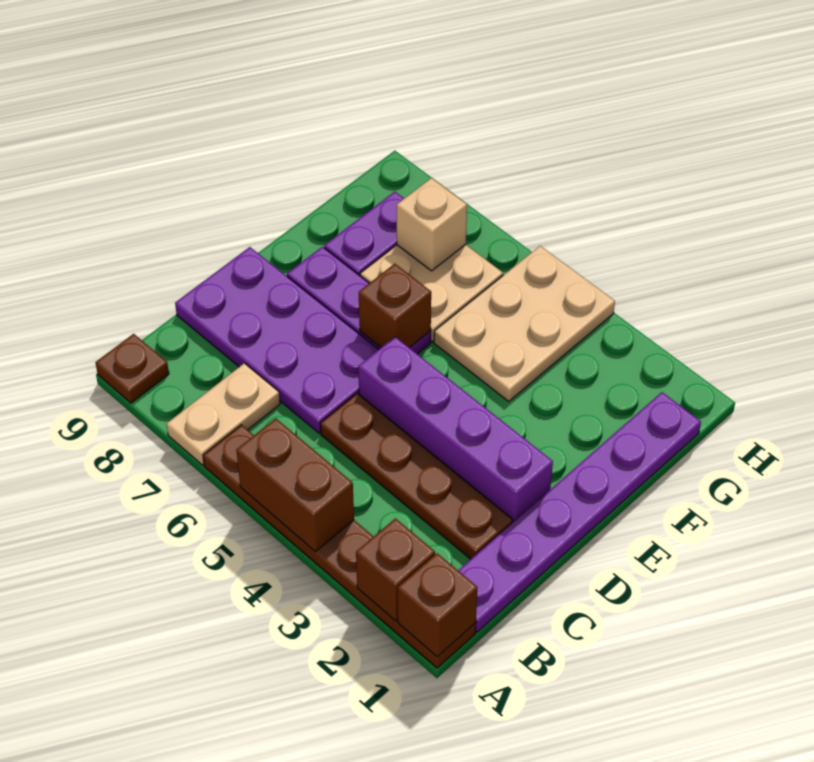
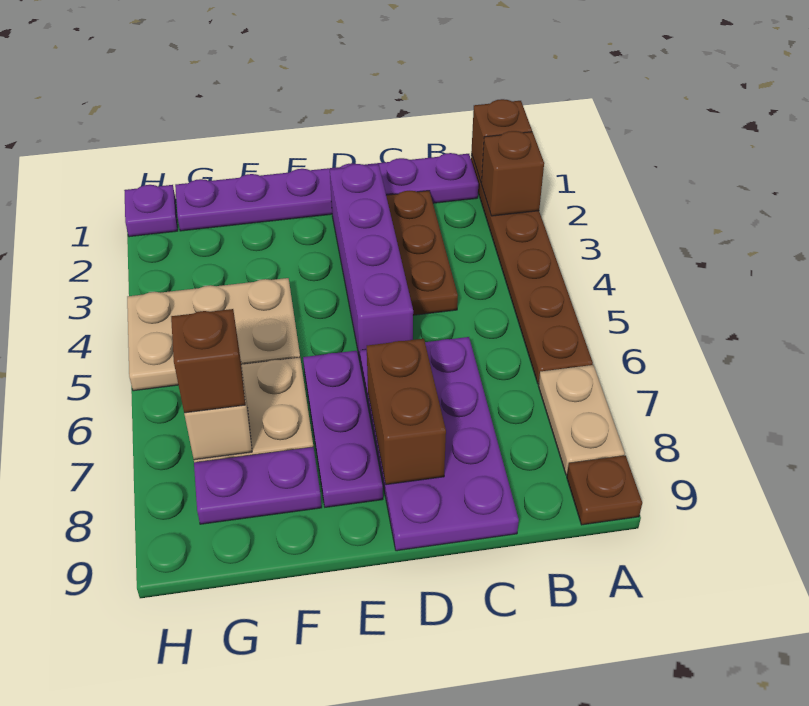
brown 1x2 brick [236,418,354,552] -> brown 1x2 brick moved to [367,339,446,485]
tan 1x2 plate [167,363,280,465] -> tan 1x2 plate turned to [538,365,625,475]
brown 1x4 plate [320,393,513,559] -> brown 1x3 plate [386,191,458,315]
brown 1x1 brick [359,264,431,348] -> brown 1x1 brick moved to [171,309,245,413]
none -> purple 1x1 plate [124,185,178,237]

